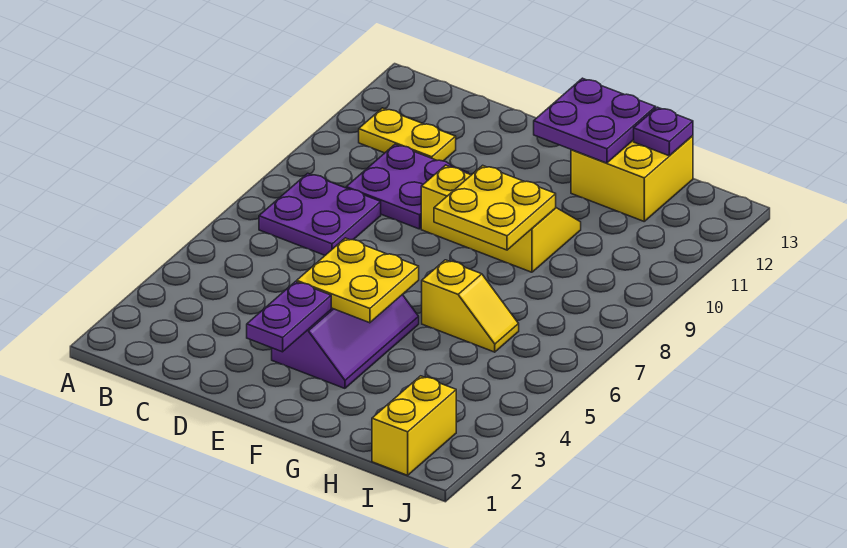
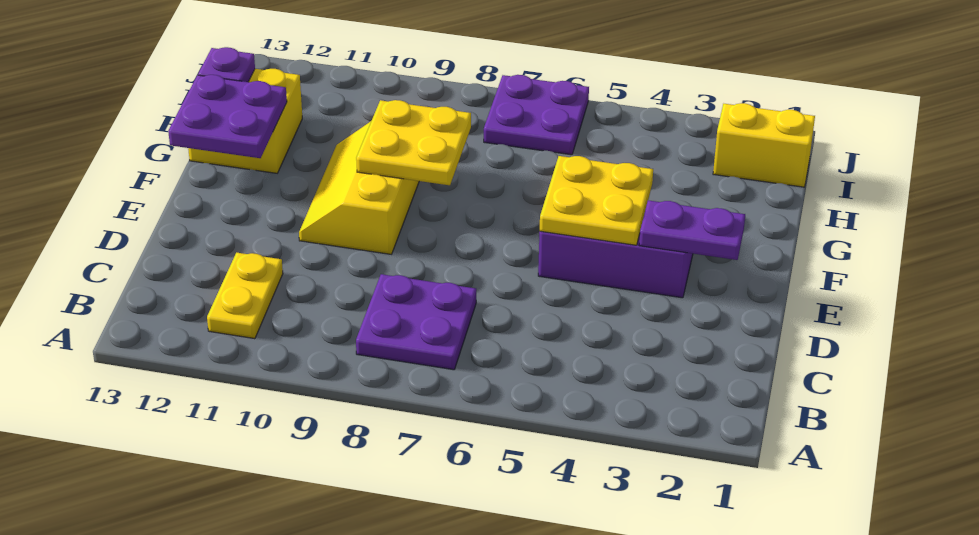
purple 2x2 plate [346,144,468,229] -> purple 2x2 plate moved to [484,75,589,155]
yellow 1x2 slope [422,260,519,352] -> none

